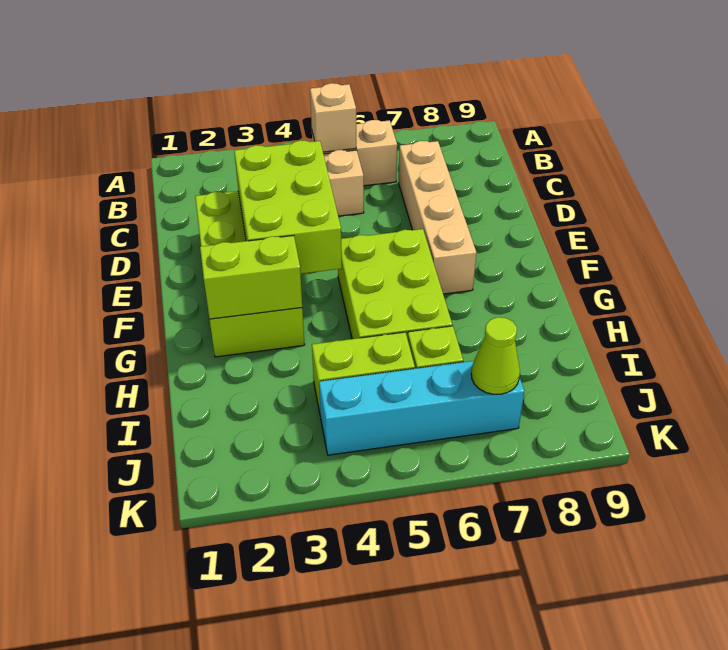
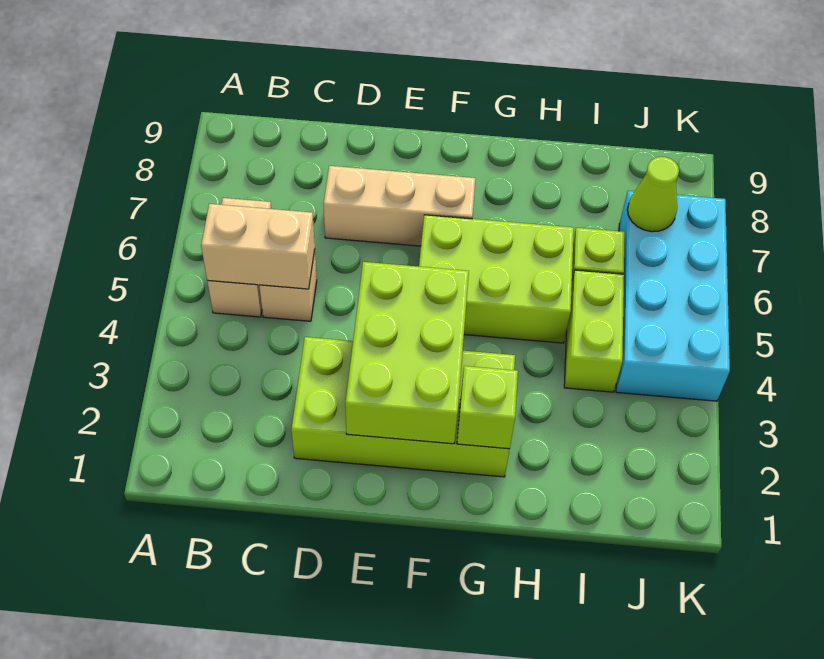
tan 1x1 brick [310,83,356,152] -> tan 1x2 brick [201,204,315,289]
tan 1x4 brick [399,141,477,294] -> tan 1x3 brick [324,166,476,246]
lime 2x3 brick [234,140,342,274] -> lime 2x3 brick turned to [345,262,469,444]
lime 1x2 brick [200,236,302,319] -> lime 1x1 brick [457,366,518,449]
cyan 1x4 brick [319,361,524,455] -> cyan 2x4 brick [616,191,730,401]

